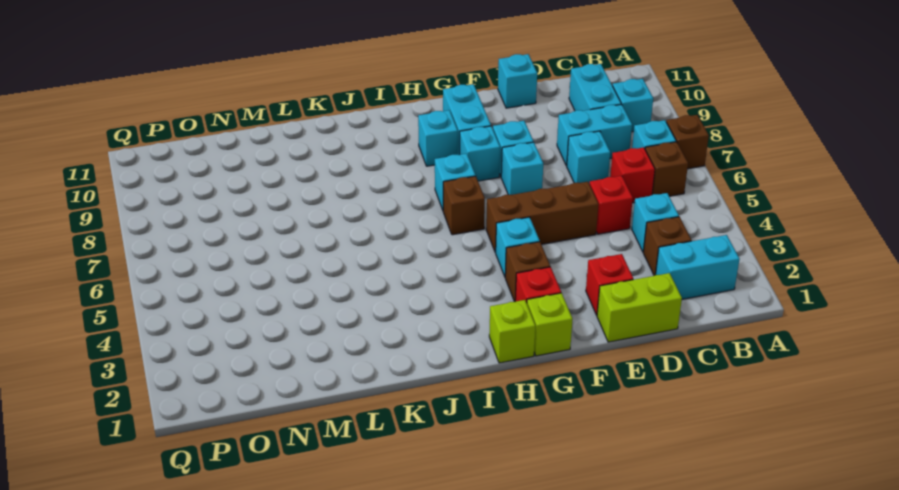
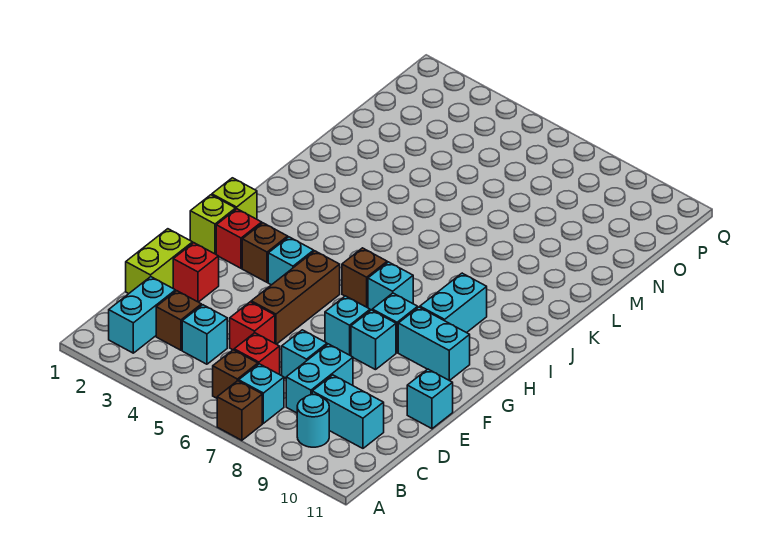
cyan 1x1 brick [613,79,653,132] -> cyan 1x1 round brick [297,395,329,447]
cyan 1x1 brick [418,110,458,166] -> cyan 1x2 brick [420,273,487,333]

